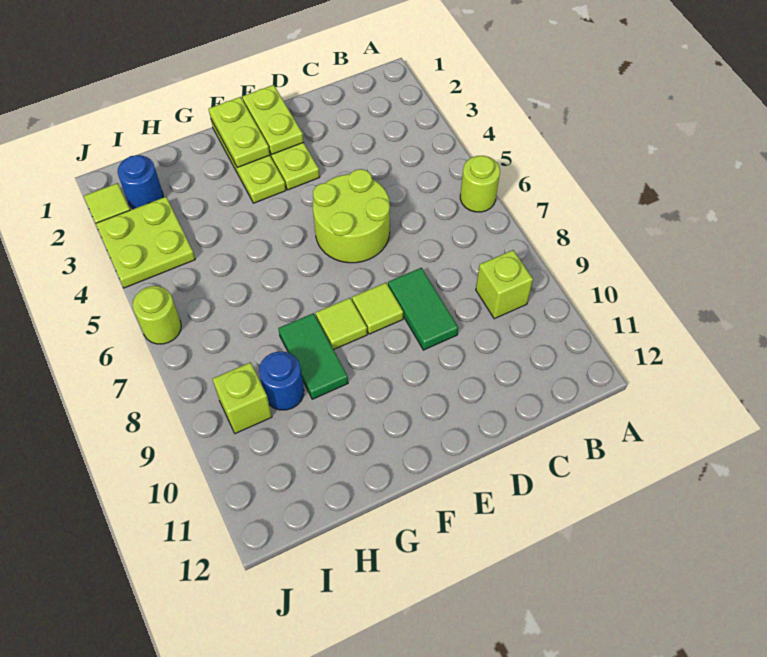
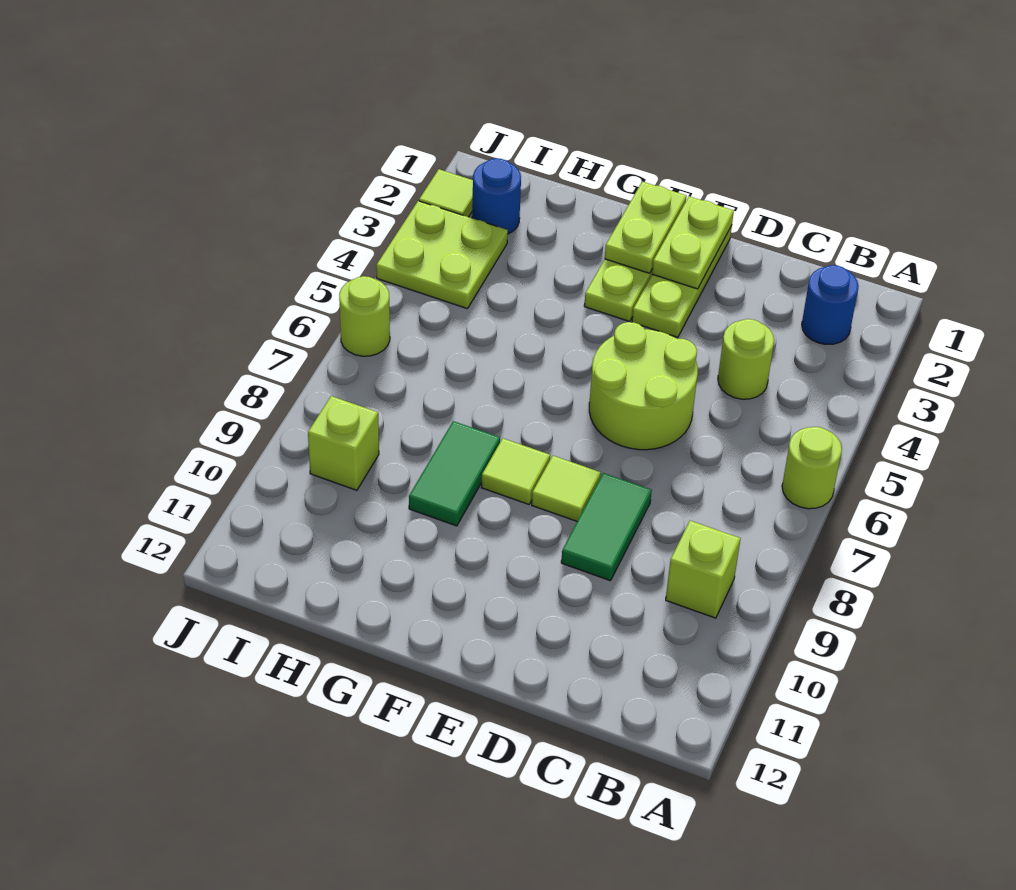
none -> lime 1x1 round brick [718,319,774,399]
blue 1x1 round brick [259,352,304,410] -> blue 1x1 round brick moved to [802,265,859,344]

